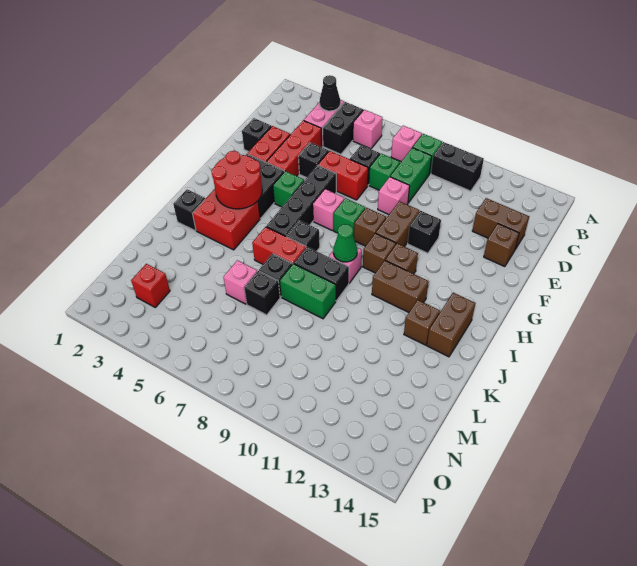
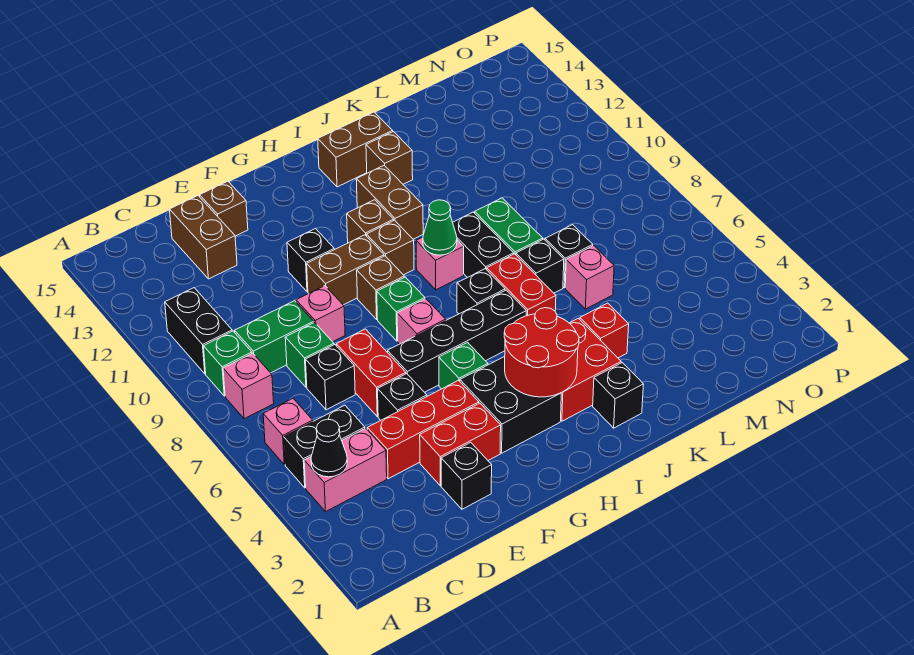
red 1x1 brick [131,264,170,307] -> red 1x1 brick moved to [580,303,629,358]

